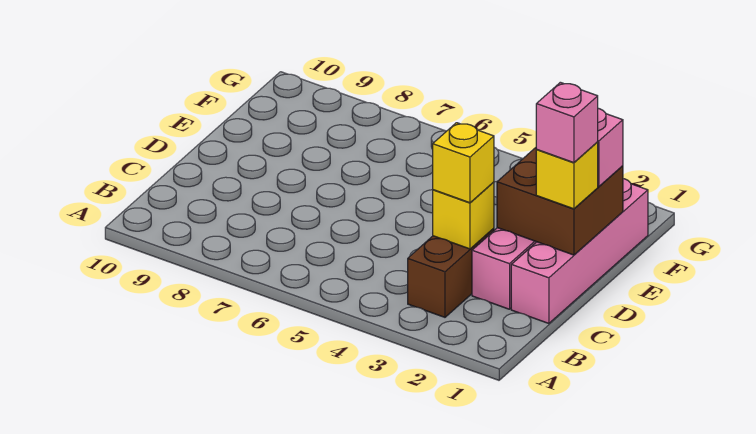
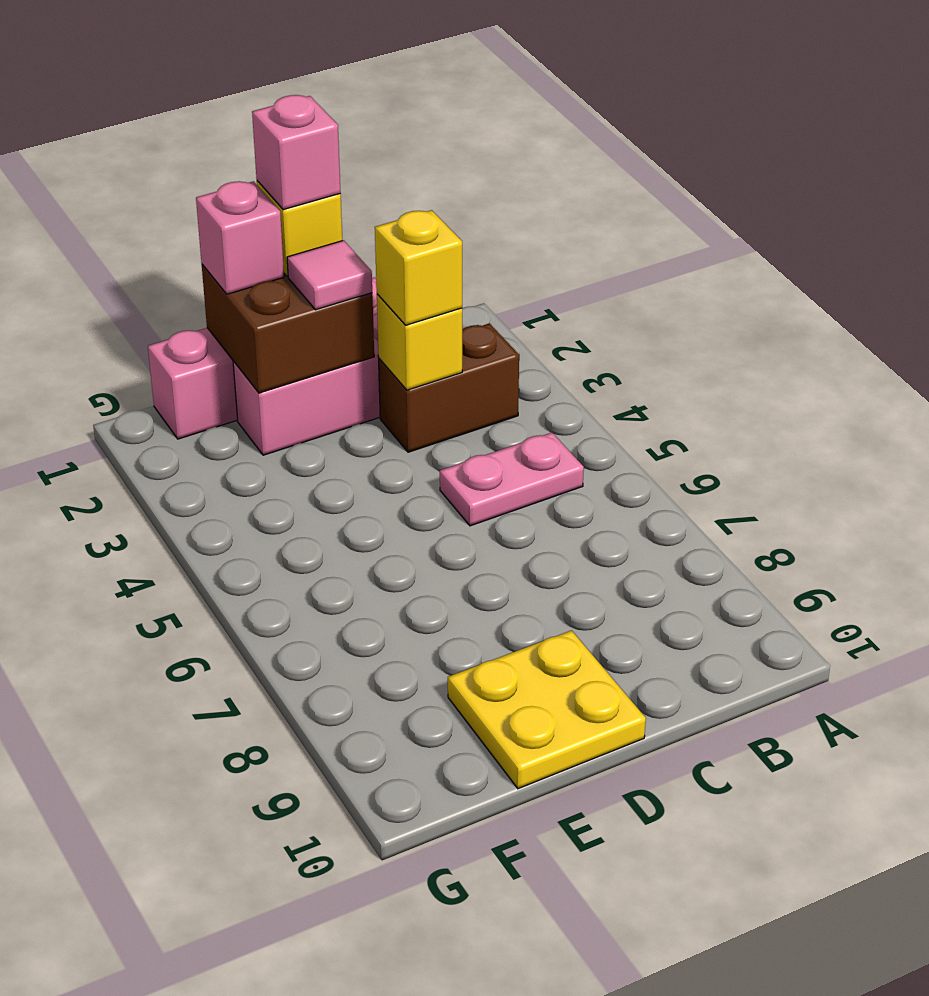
none -> pink 1x2 plate [440,433,584,526]
none -> pink 1x1 tile [287,240,372,310]
none -> yellow 2x2 plate [448,630,646,789]

